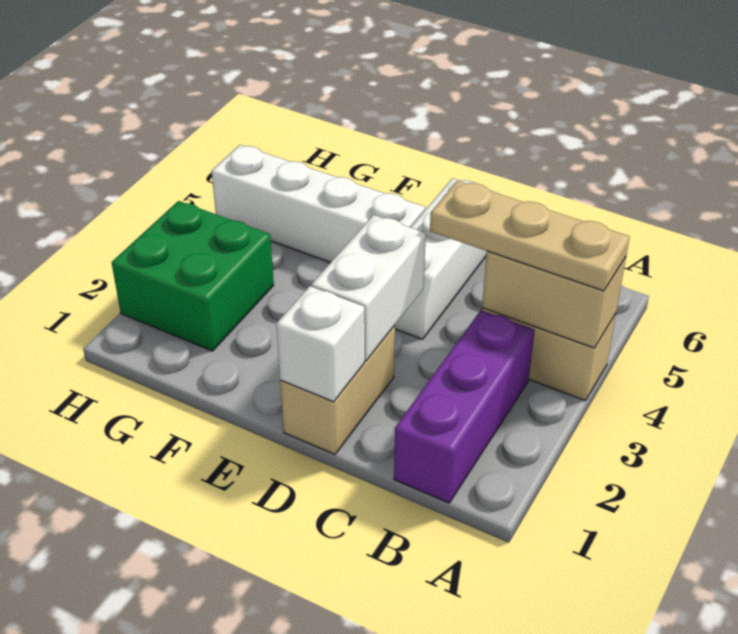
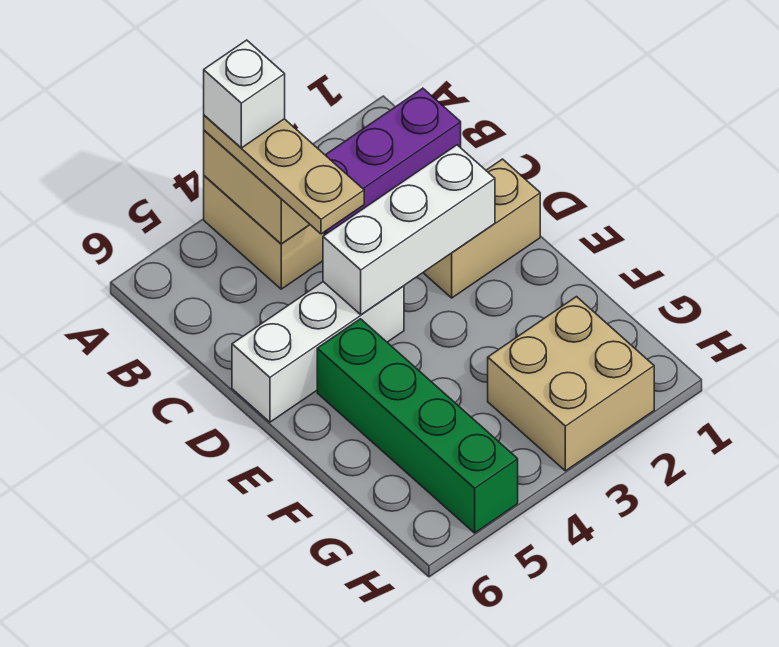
white 1x1 brick [276,286,365,402] -> white 1x1 brick moved to [204,40,285,148]
white 1x2 brick [311,215,426,361] -> white 1x3 brick [323,145,495,315]
white 1x4 brick [211,145,425,263] -> green 1x4 brick [317,319,518,533]
green 2x2 brick [111,201,274,351] -> tan 2x2 brick [488,297,654,471]

